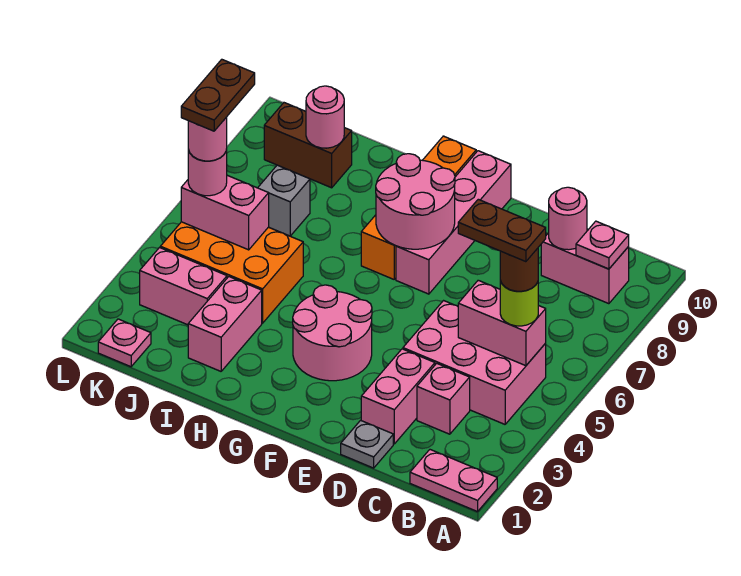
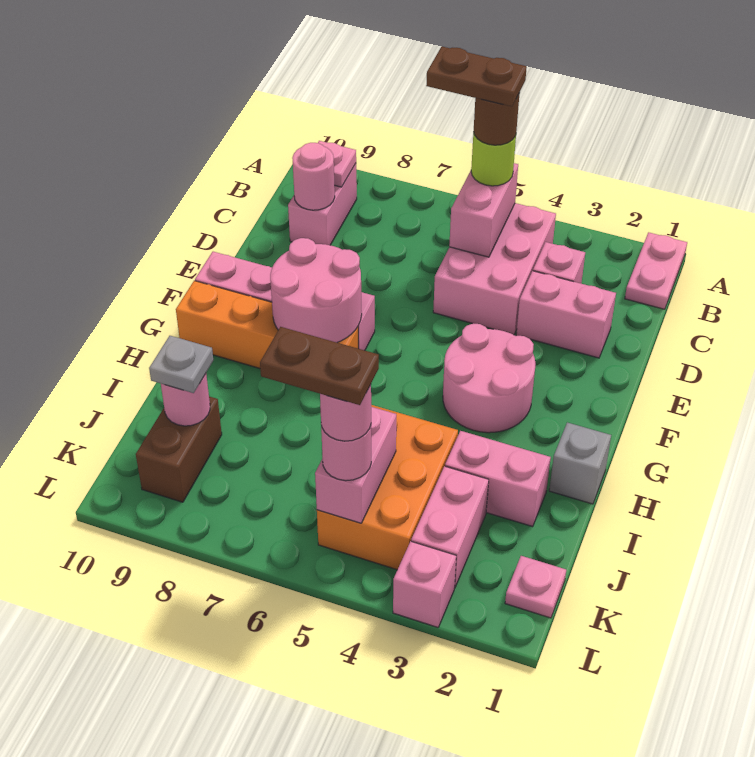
brown 1x2 plate [458,199,546,262] -> brown 1x2 plate turned to [426,47,527,107]
grey 1x1 plate [341,420,393,468] -> grey 1x1 plate moved to [149,336,213,393]
grey 1x1 brick [258,165,310,236] -> grey 1x1 brick moved to [549,422,611,504]
none -> pink 1x1 brick [393,541,456,627]

